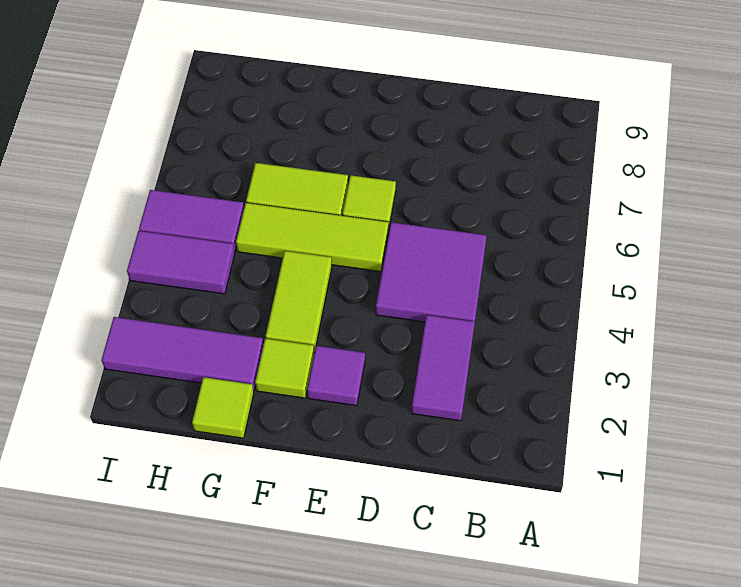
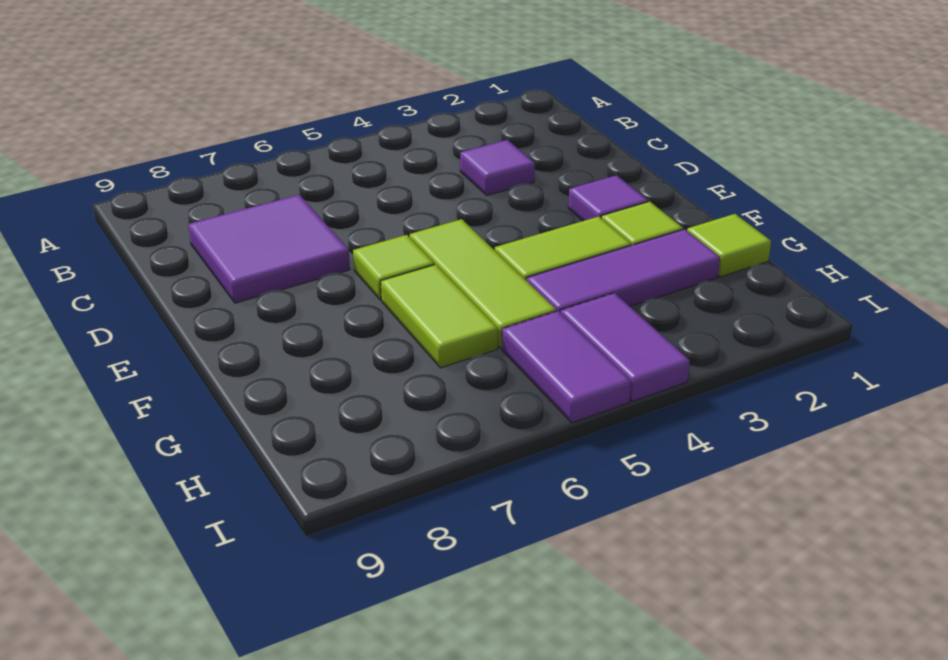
purple 1x2 tile [411,315,475,421] -> purple 1x1 tile [460,140,535,195]
purple 2x2 tile [376,222,487,322] -> purple 2x2 tile moved to [188,195,350,303]
purple 1x3 tile [101,317,264,391] -> purple 1x3 tile turned to [527,229,720,313]

